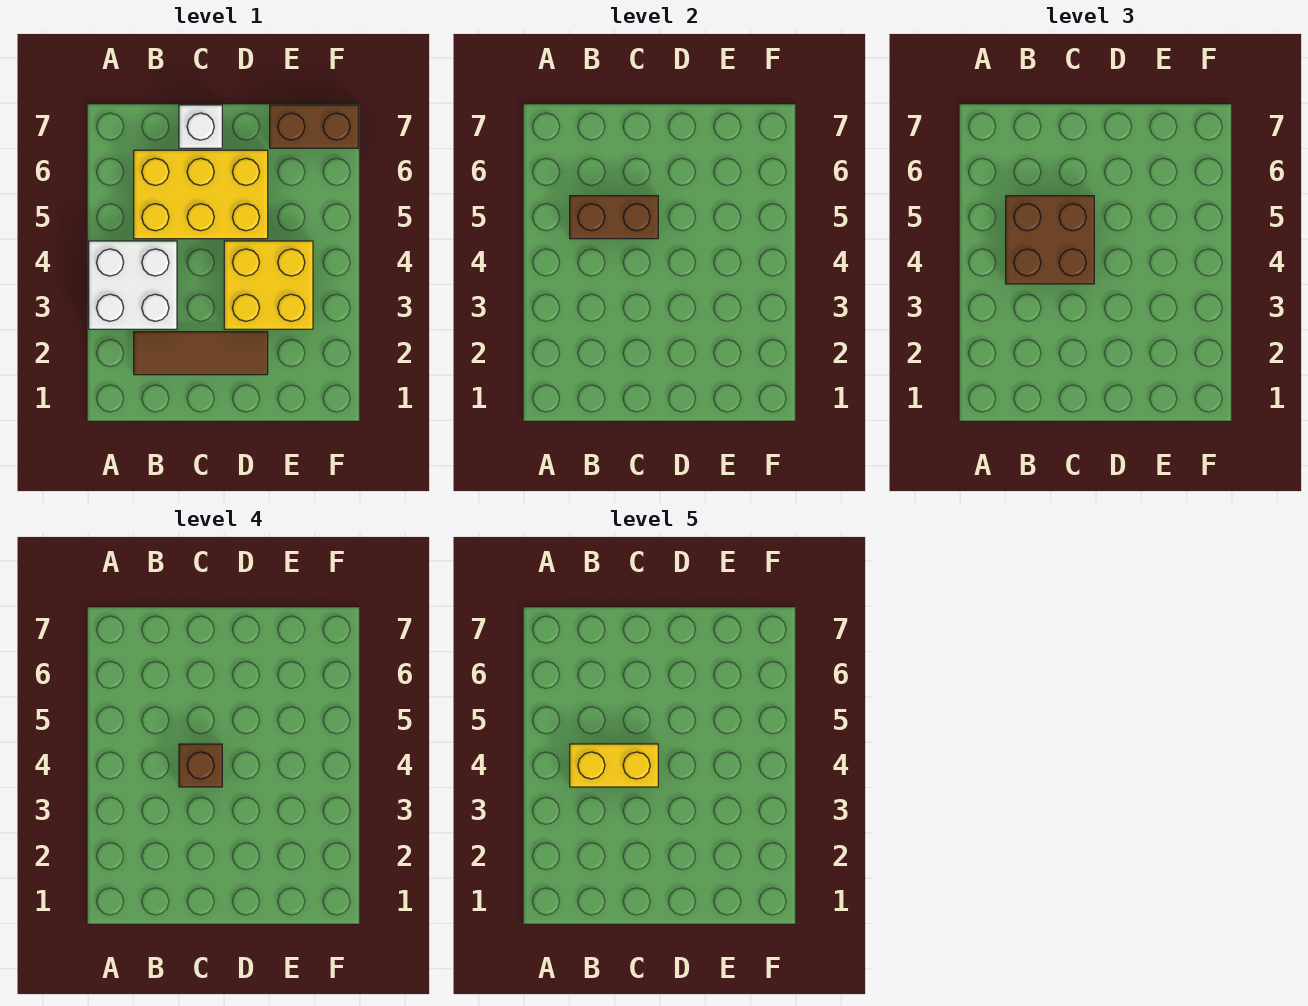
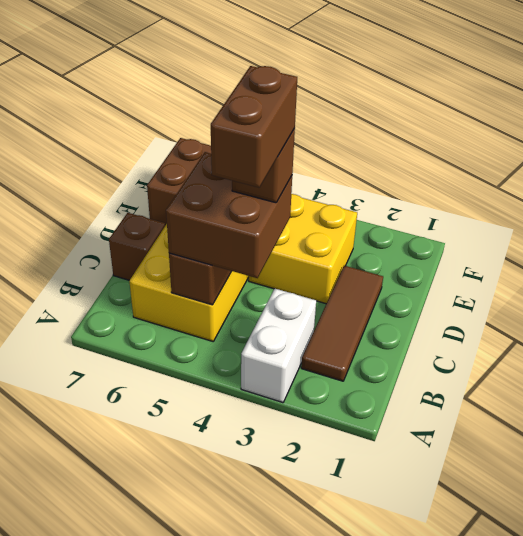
white 2x2 brick [89,241,177,329] -> white 1x2 brick [241,289,316,403]
yellow 1x2 brick [570,744,658,787] -> brown 1x2 brick [211,66,297,188]
white 1x1 brick [179,105,222,148] -> brown 1x1 brick [109,213,165,280]

